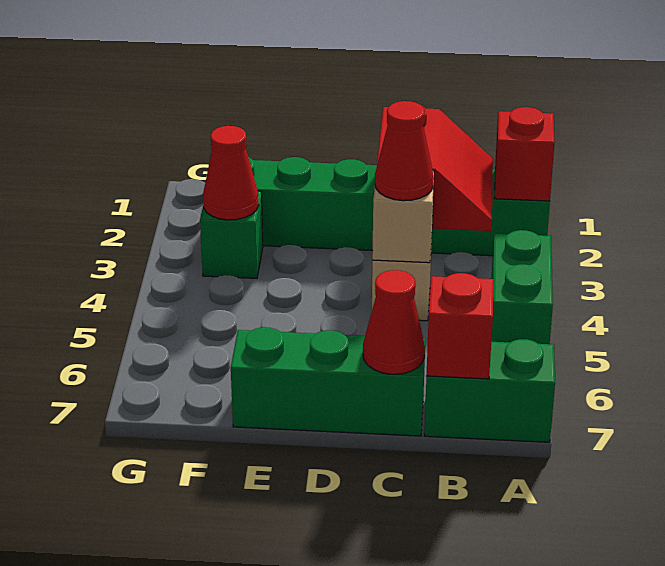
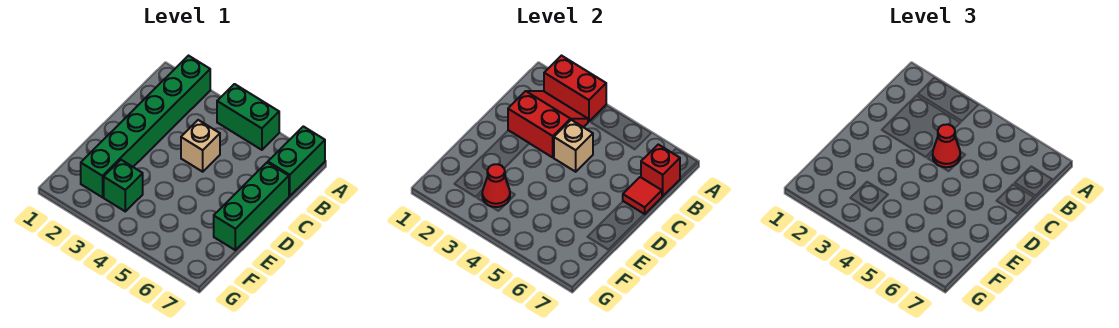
red 1x1 brick [495,107,555,201] -> red 1x2 brick [544,56,606,122]
red 1x1 cone [363,270,425,374] -> red 1x1 tile [623,177,662,214]

